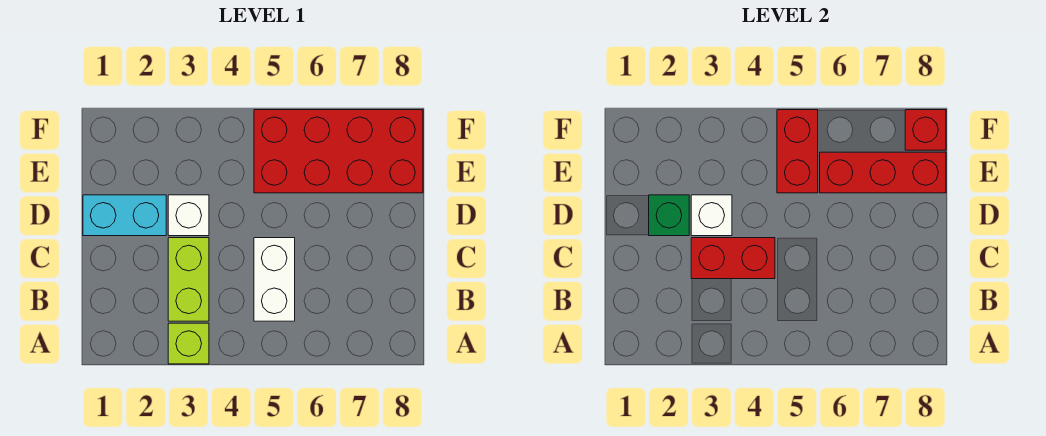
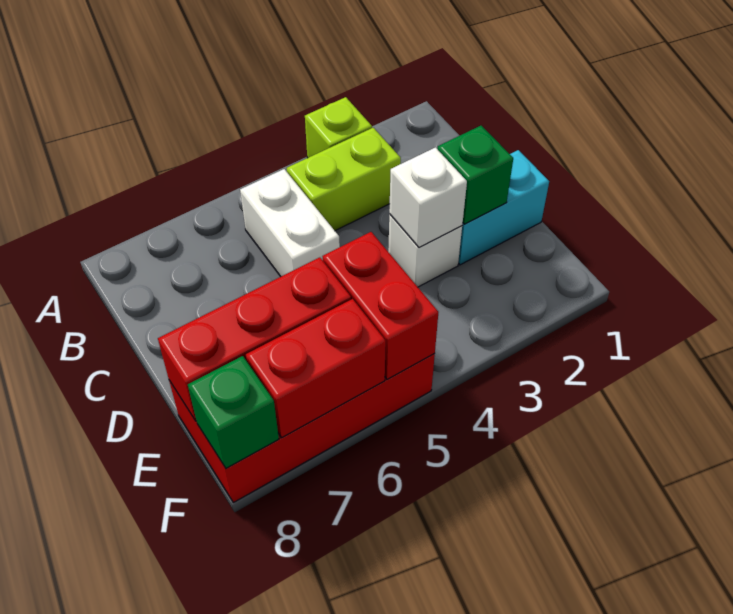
lime 1x2 brick [168,238,209,321] -> lime 1x2 brick turned to [287,128,401,231]
red 1x2 brick [691,238,775,279] -> red 1x2 brick moved to [246,299,386,438]
red 1x1 brick [905,110,946,150] -> green 1x1 brick [188,356,279,468]

